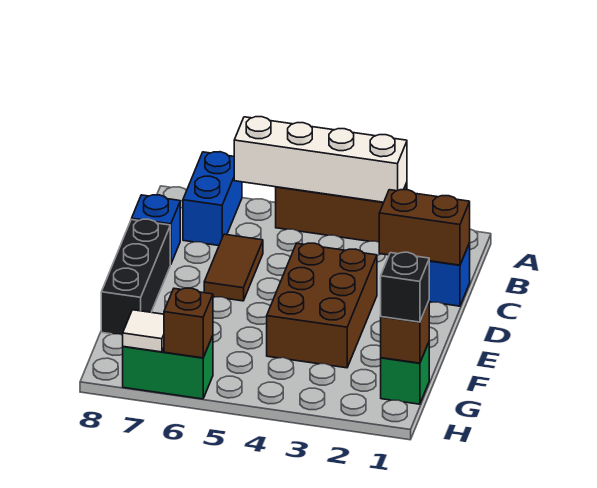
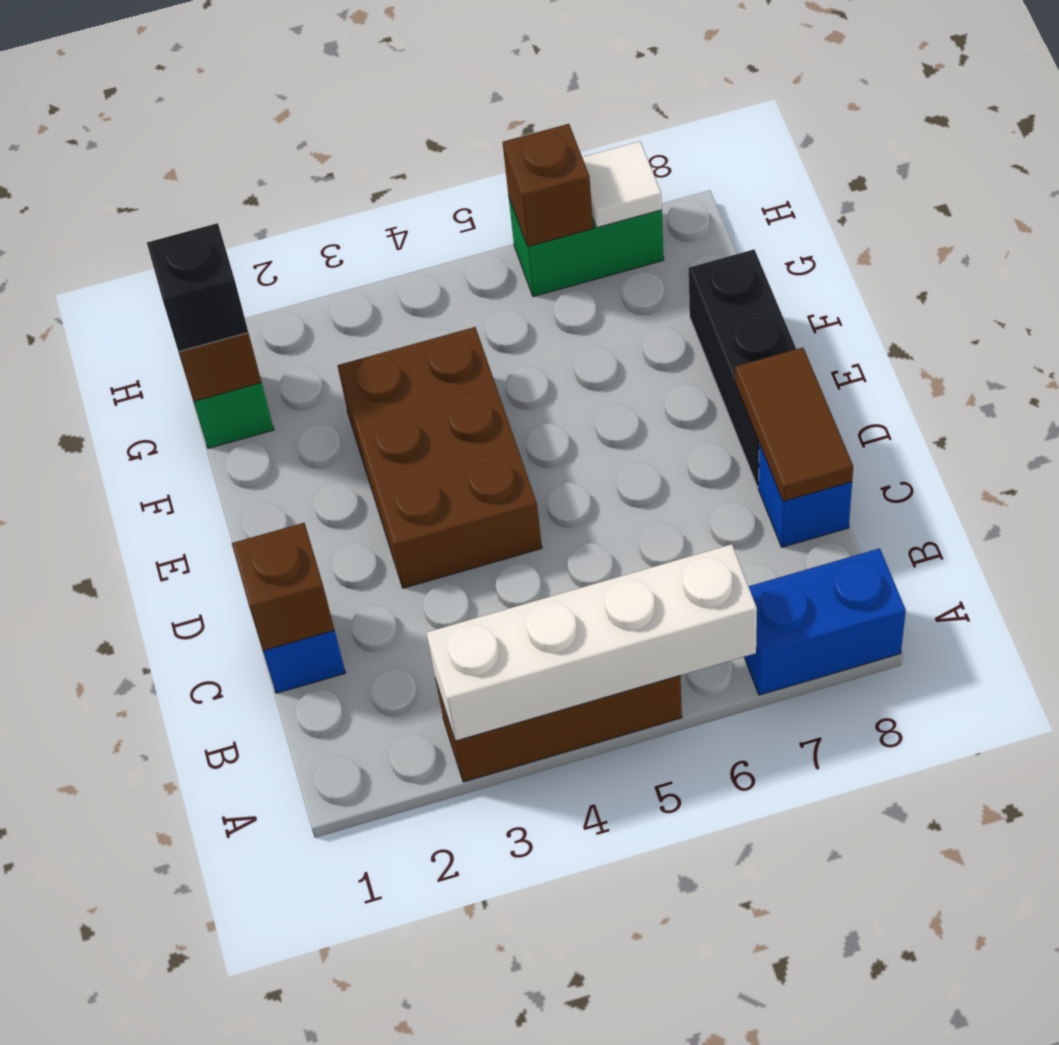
blue 1x2 brick [183,152,242,246] -> blue 1x2 brick turned to [744,548,906,695]
brown 1x2 brick [379,190,470,265] -> brown 1x1 brick [232,523,334,651]
brown 1x2 tile [204,234,263,301] -> brown 1x2 tile moved to [735,347,853,501]

